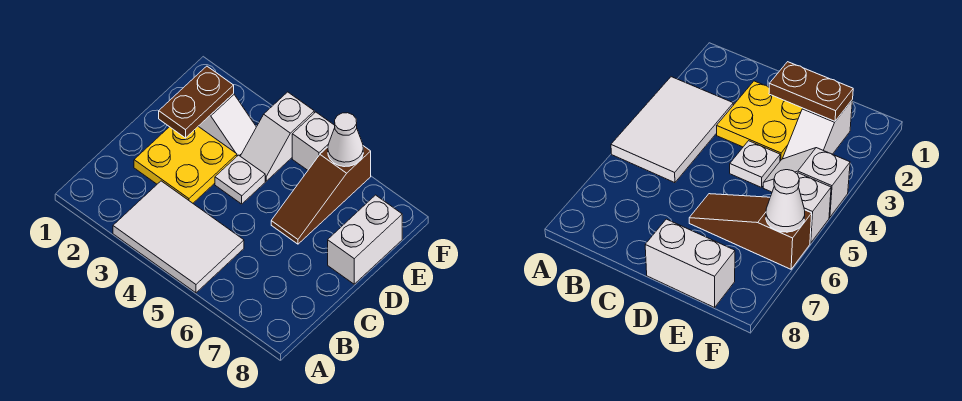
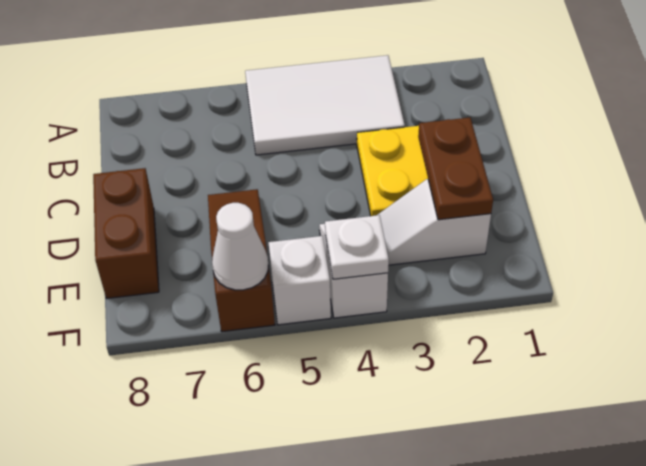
white 1x1 plate [215,155,265,204] -> white 1x1 plate moved to [325,215,389,279]
white 1x2 brick [328,195,402,284] -> brown 1x2 brick [93,168,159,299]

